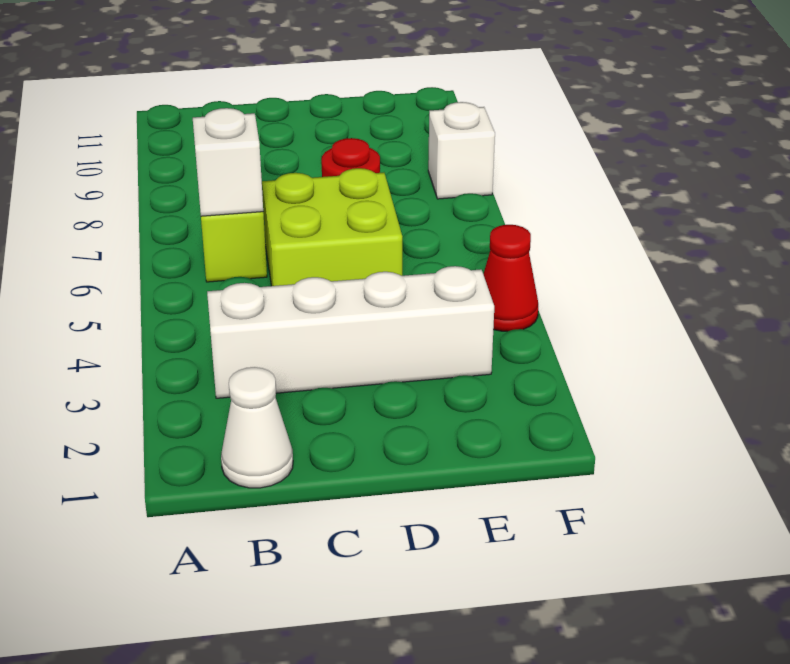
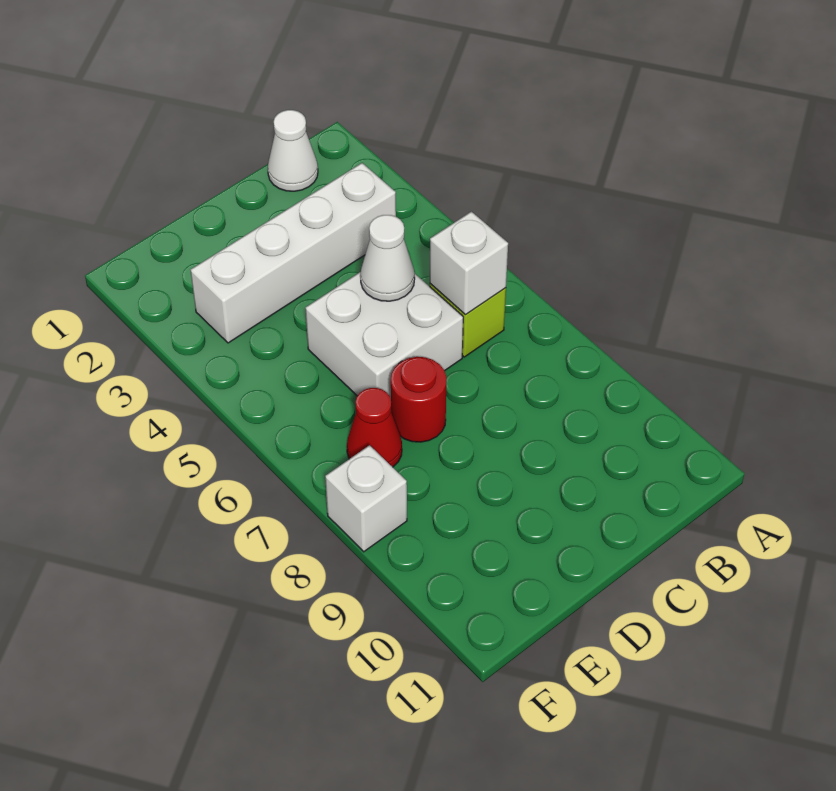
lime 2x2 brick [262,168,402,286] -> white 2x2 brick [306,272,463,398]
none -> white 1x1 cone [360,215,415,301]
red 1x1 cone [483,225,538,331] -> red 1x1 cone moved to [347,388,402,467]

